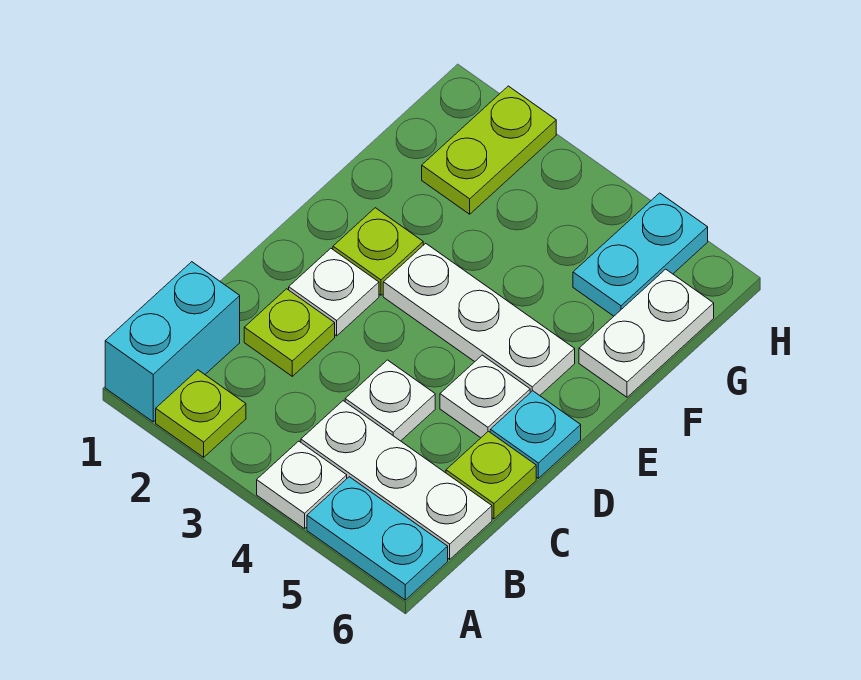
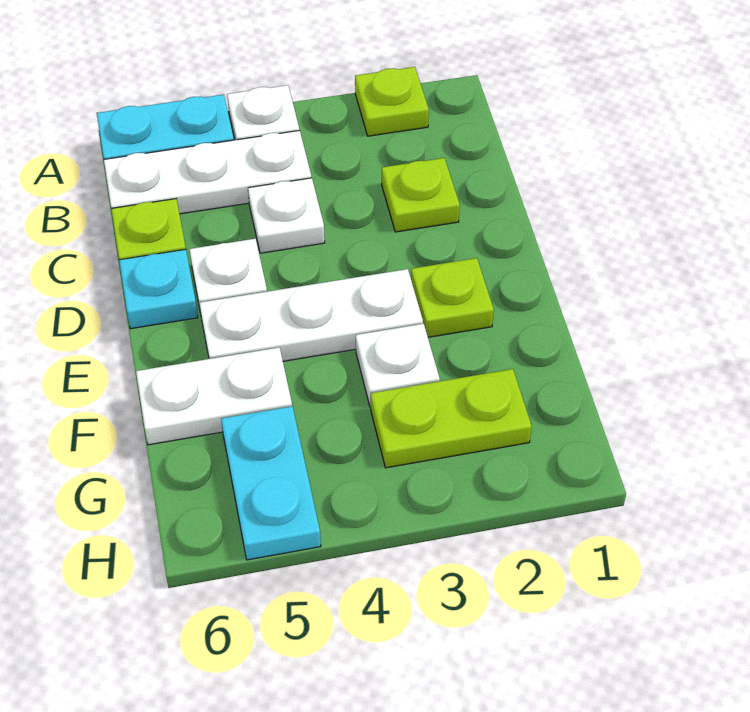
cyan 1x2 brick [105,262,240,422] -> none
white 1x1 plate [289,248,379,336] -> white 1x1 plate moved to [356,324,440,407]
white 1x2 plate [579,269,714,397] -> white 1x2 plate turned to [136,348,292,445]
lime 1x2 plate [422,86,556,214] -> lime 1x2 plate turned to [371,369,532,468]

